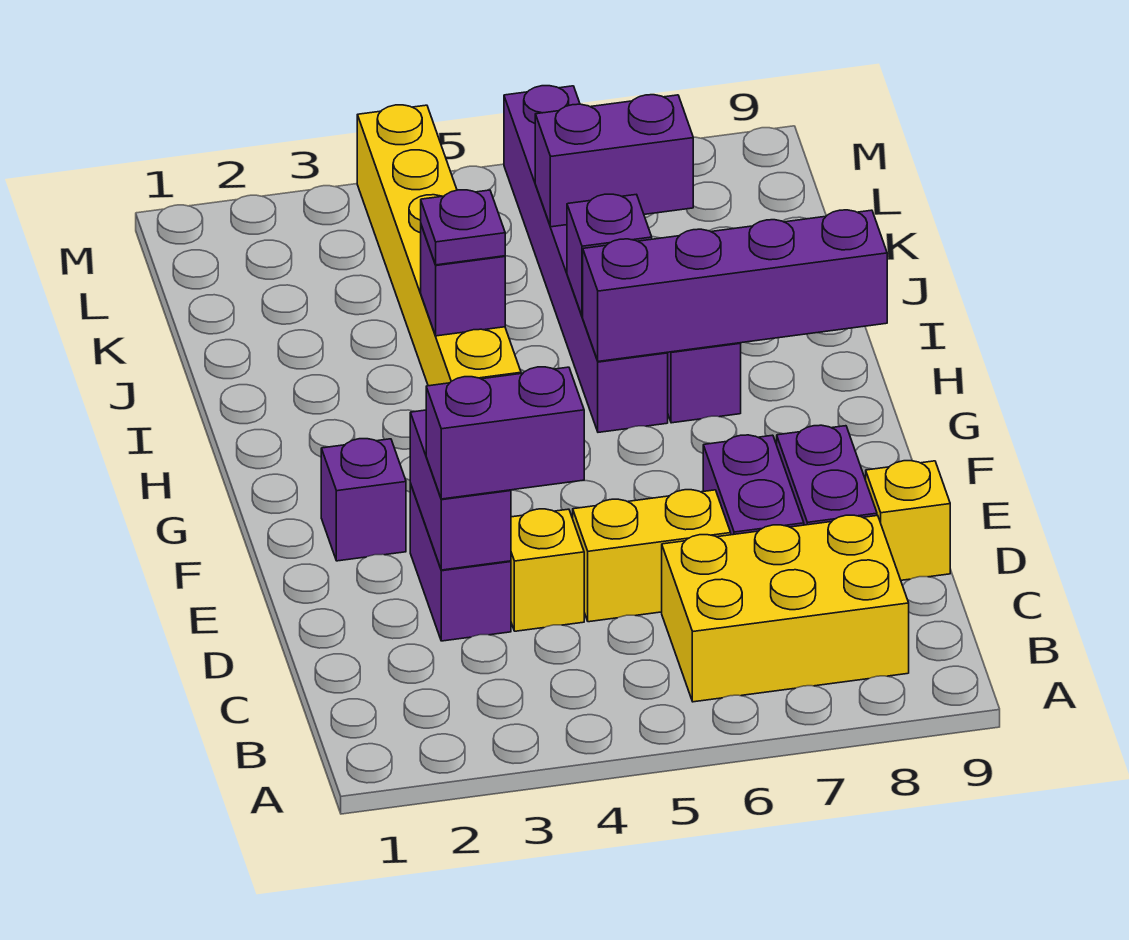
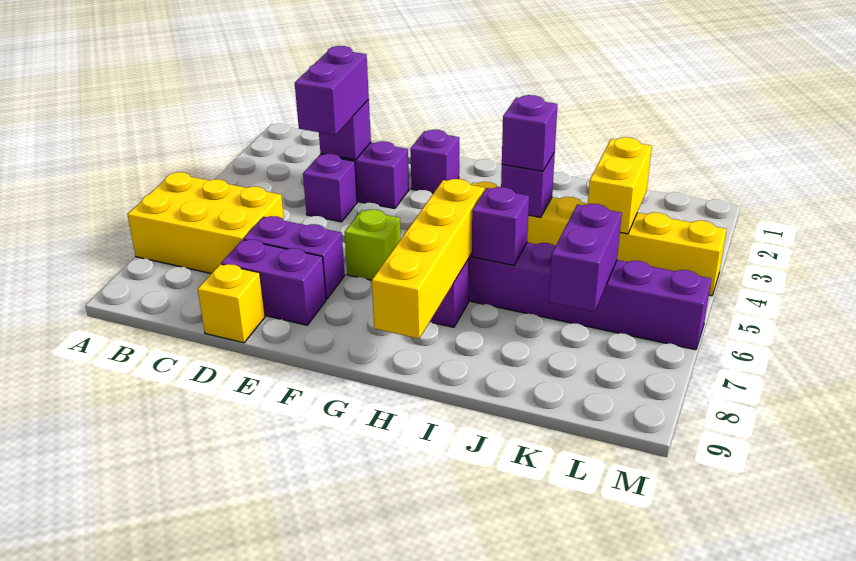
yellow 2x3 brick [662,515,909,702] -> yellow 2x3 brick turned to [127,172,284,273]
purple 1x2 brick [410,410,511,570] -> purple 1x1 brick [319,100,371,160]
yellow 1x1 brick [511,509,584,631] -> purple 1x1 brick [303,154,357,222]
yellow 1x2 brick [573,490,731,622] -> yellow 1x2 brick moved to [588,137,652,234]
none -> lime 1x1 brick [344,210,401,280]
purple 1x4 brick [583,210,887,361] -> yellow 1x4 brick [372,179,485,339]
purple 1x1 plate [421,190,505,265] -> purple 1x1 brick [502,95,558,171]

